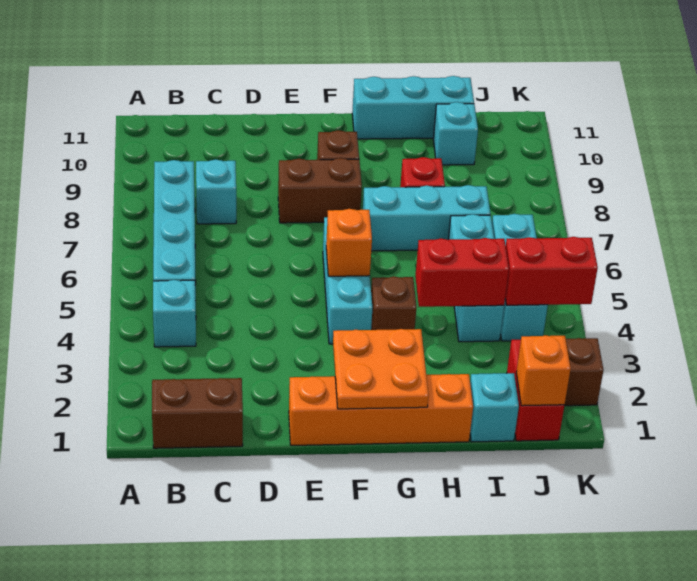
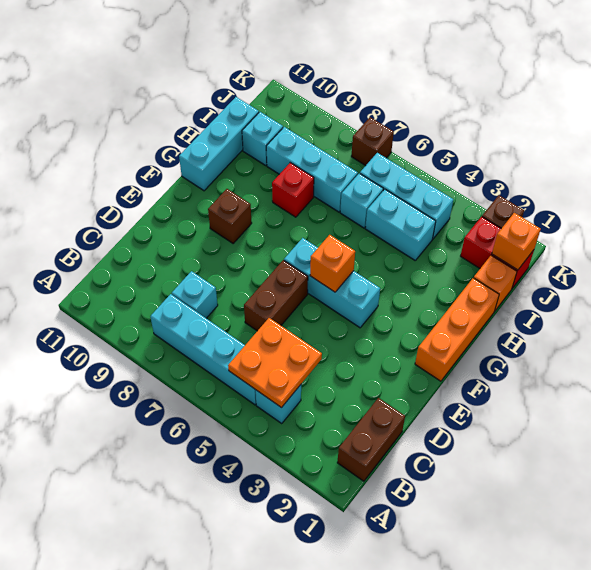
orange 1x4 brick [289,374,473,445] -> orange 1x3 brick [415,278,499,381]
brown 1x2 brick [278,158,362,223] -> brown 1x2 brick moved to [244,260,308,331]
orange 2x2 plate [333,329,429,409] -> orange 2x2 plate moved to [228,318,322,408]
brown 1x1 brick [371,276,417,330] -> brown 1x1 brick moved to [351,117,394,166]
cyan 1x3 brick [363,185,491,251] -> cyan 1x3 brick turned to [266,127,358,212]
red 1x2 brick [415,238,509,307] -> none
cyan 1x1 brick [470,373,519,442] -> orange 1x1 brick [474,256,517,311]
red 1x2 brick [505,237,598,305] -> none

